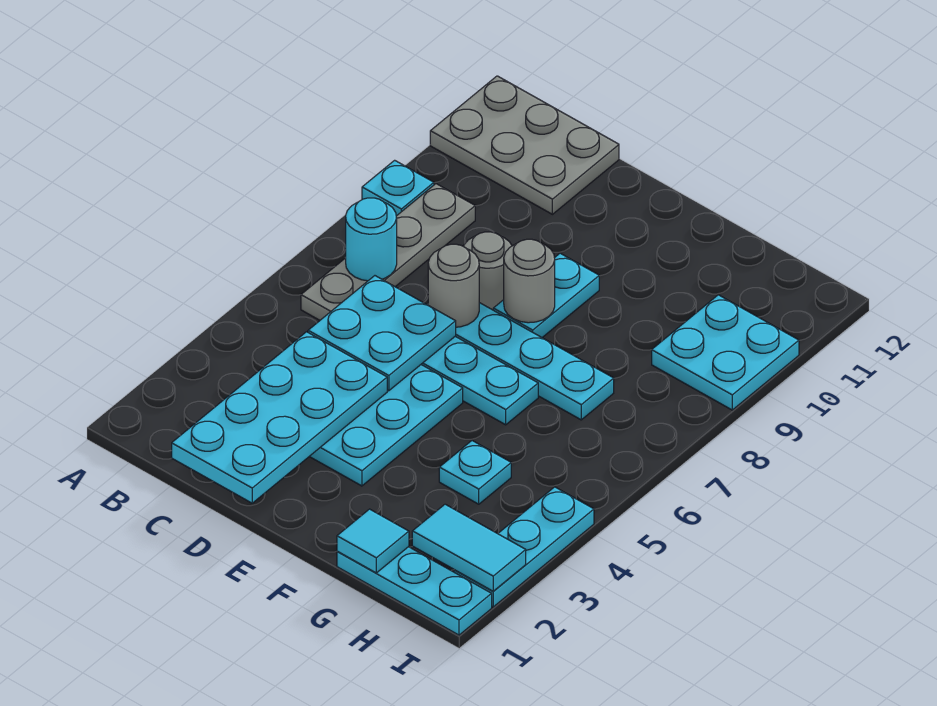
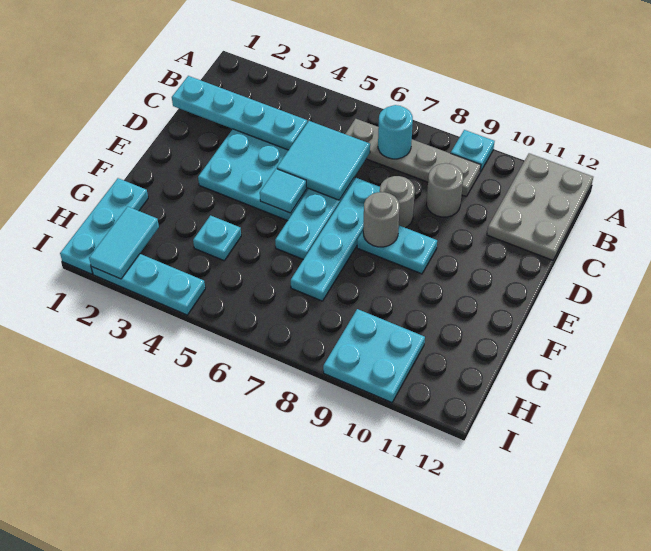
cyan 2x4 plate [172,332,387,503] -> cyan 1x4 plate [172,76,307,150]
cyan 2x2 plate [308,276,456,391] -> cyan 2x2 tile [277,121,370,200]
grey 1x1 round brick [428,244,479,327] -> grey 1x1 round brick moved to [427,163,463,217]
cyan 1x1 tile [337,509,409,573] -> cyan 1x1 tile moved to [260,169,307,213]

